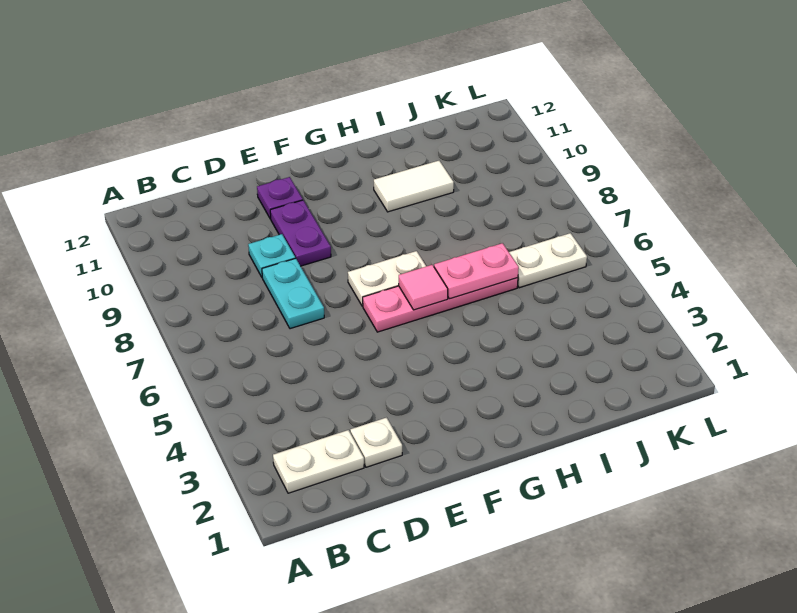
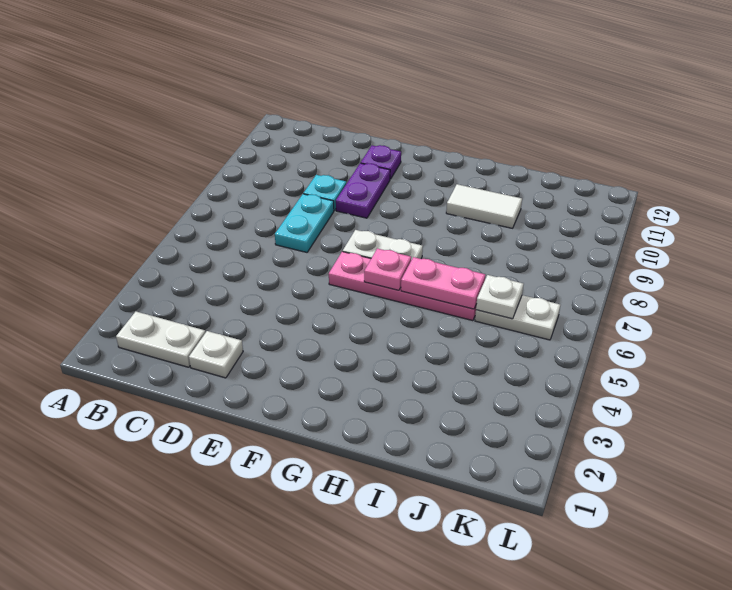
pink 1x1 tile [399,265,448,310] -> pink 1x1 plate [364,248,411,290]
none -> white 1x1 plate [476,275,524,319]

